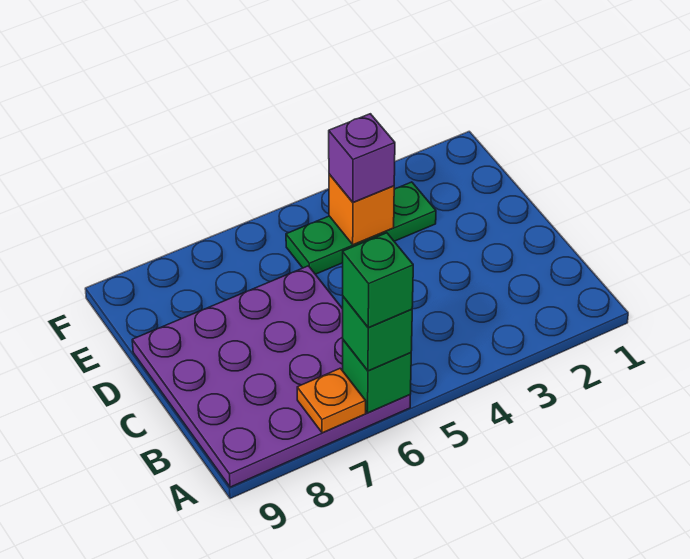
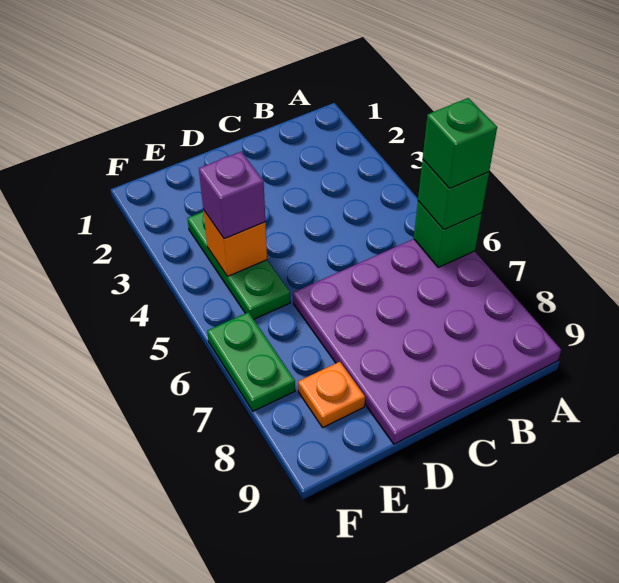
orange 1x1 plate [297,368,366,433] -> orange 1x1 plate moved to [298,362,365,427]
none -> green 1x2 plate [207,312,295,411]

